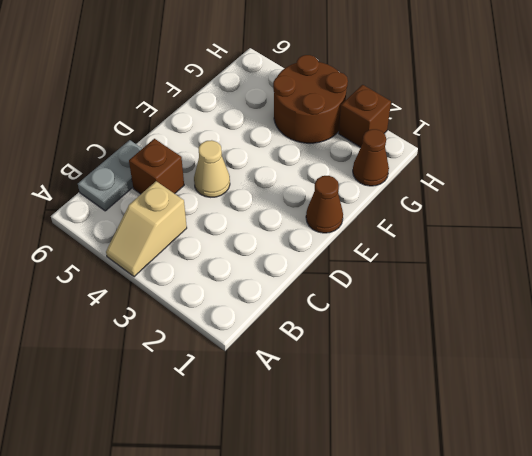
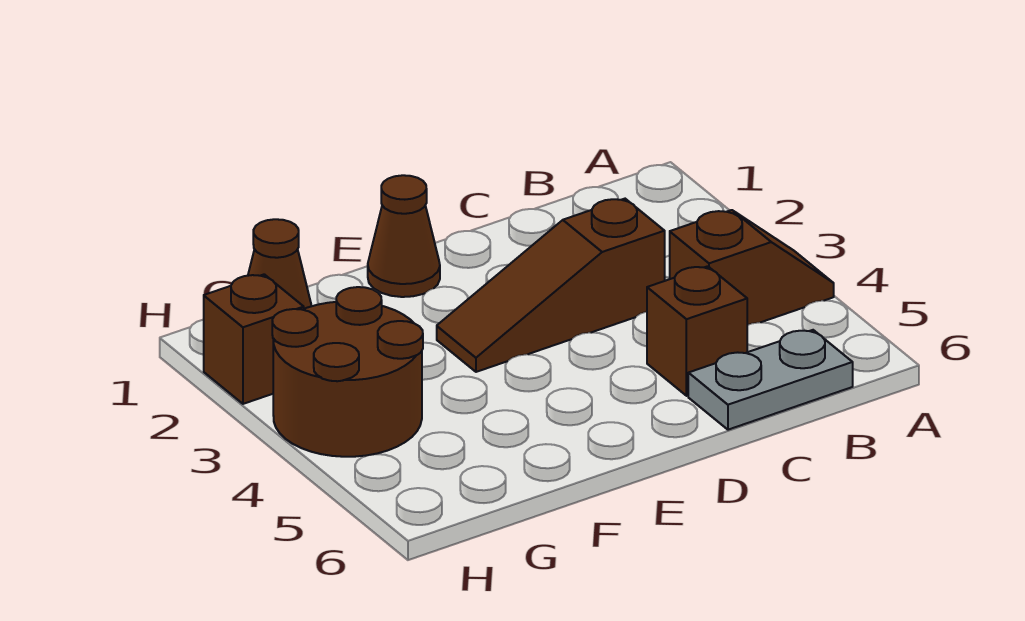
tan 1x2 slope [106,181,187,277] -> brown 1x2 slope [670,210,834,325]
none -> brown 1x3 slope [437,199,665,372]
tan 1x1 cone [194,140,230,197] -> none

